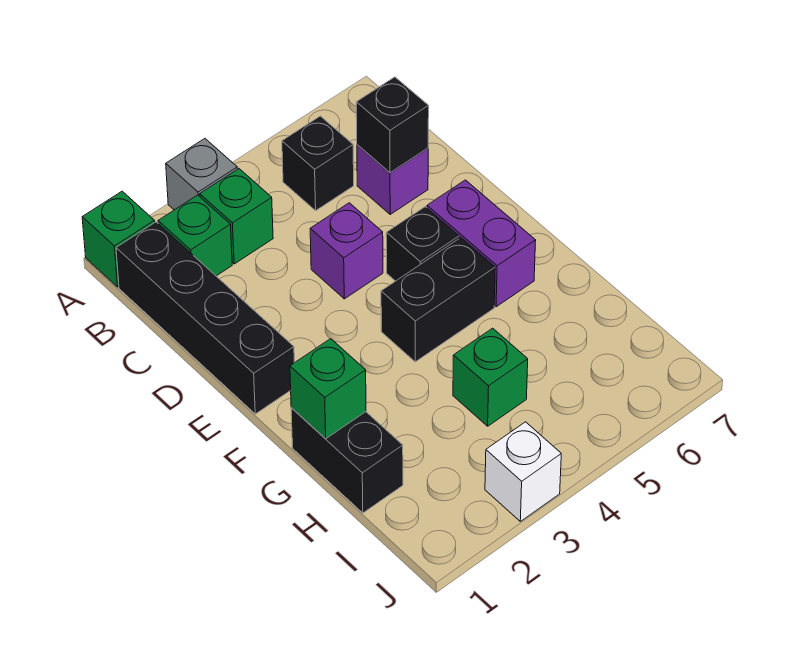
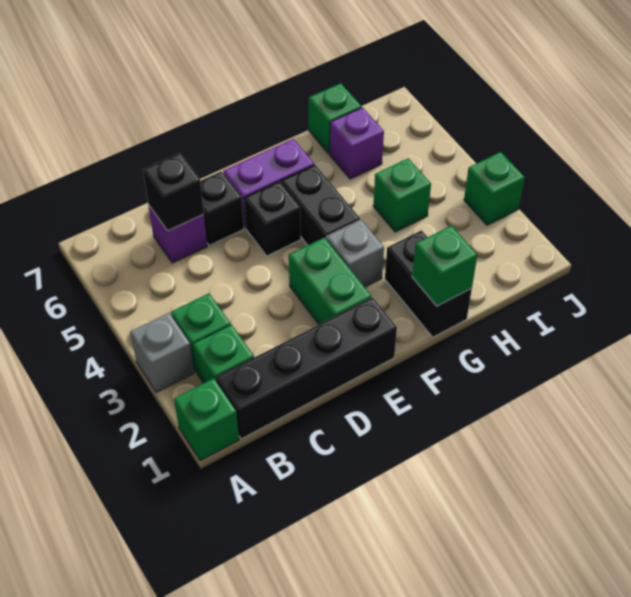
black 1x1 brick [282,116,354,211] -> black 1x1 brick moved to [200,171,244,245]
purple 1x1 brick [310,203,383,299] -> purple 1x1 brick moved to [330,107,384,179]
none -> green 1x2 brick [289,238,371,324]
none -> grey 1x1 brick [326,220,384,287]
black 1x2 brick [291,408,403,513] -> black 1x2 brick turned to [385,230,472,337]
none -> green 1x1 brick [309,83,362,154]
white 1x1 brick [485,422,561,521] -> green 1x1 brick [464,152,525,225]

